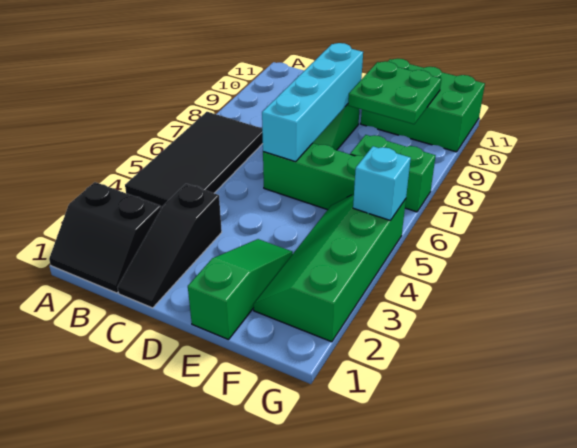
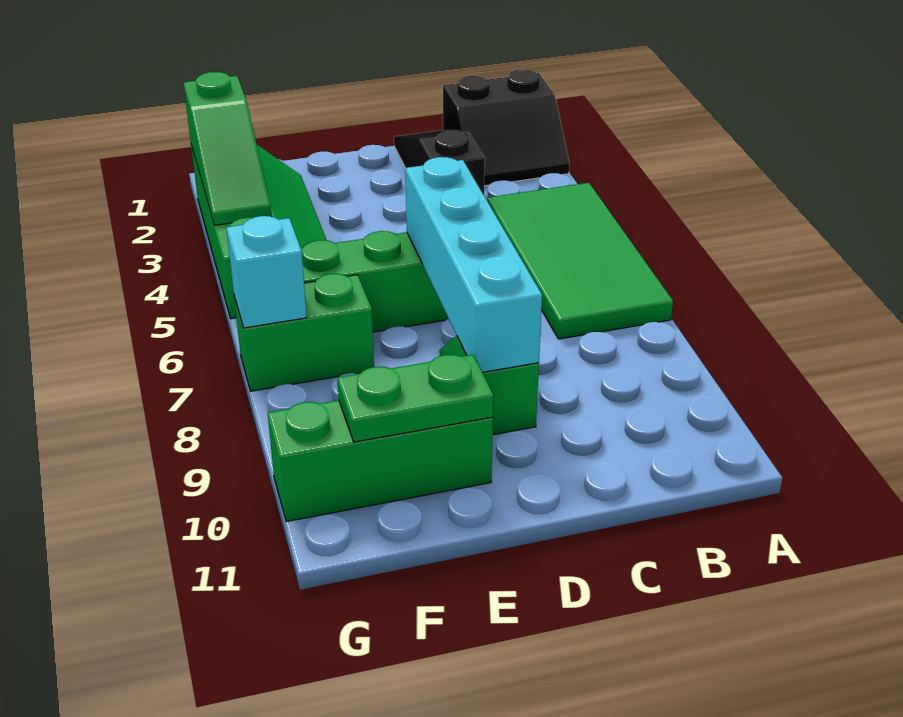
black 2x2 slope [49,182,161,293] -> black 2x2 slope turned to [443,70,570,186]
black 2x4 tile [125,112,263,208] -> green 2x4 tile [487,183,673,339]
green 1x3 slope [188,239,293,340] -> green 1x3 slope moved to [183,72,272,225]
green 2x2 plate [348,61,441,124] -> green 1x2 plate [337,355,493,442]
green 2x3 brick [361,59,485,152] -> green 1x3 brick [268,400,493,522]
cyan 1x1 brick [353,146,411,220] -> cyan 1x1 brick moved to [226,216,307,328]

